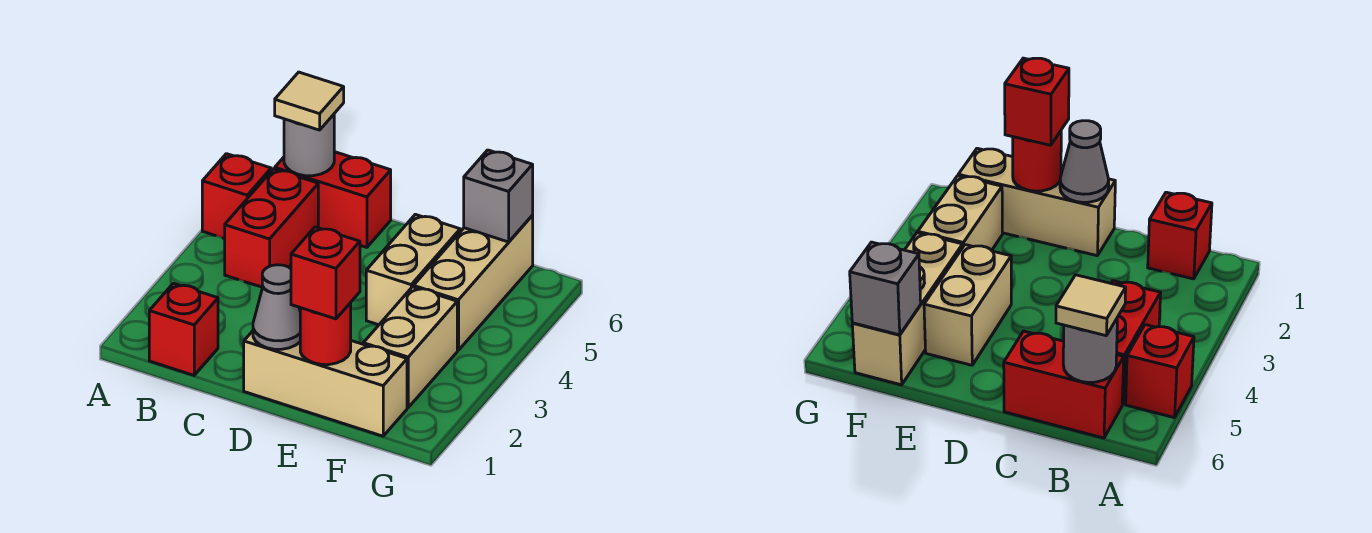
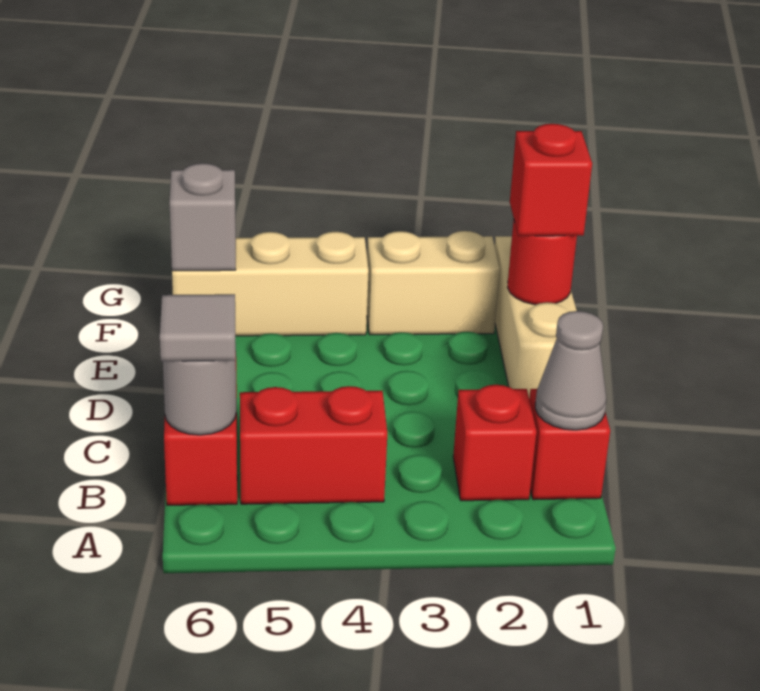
red 1x1 brick [202,154,271,238] -> red 1x1 brick moved to [453,384,537,501]
tan 1x1 tile [275,72,344,130] -> grey 1x1 tile [160,294,236,361]
grey 1x1 cone [253,265,300,349] -> grey 1x1 cone moved to [535,311,606,430]
tan 1x2 brick [366,214,460,325] -> none

